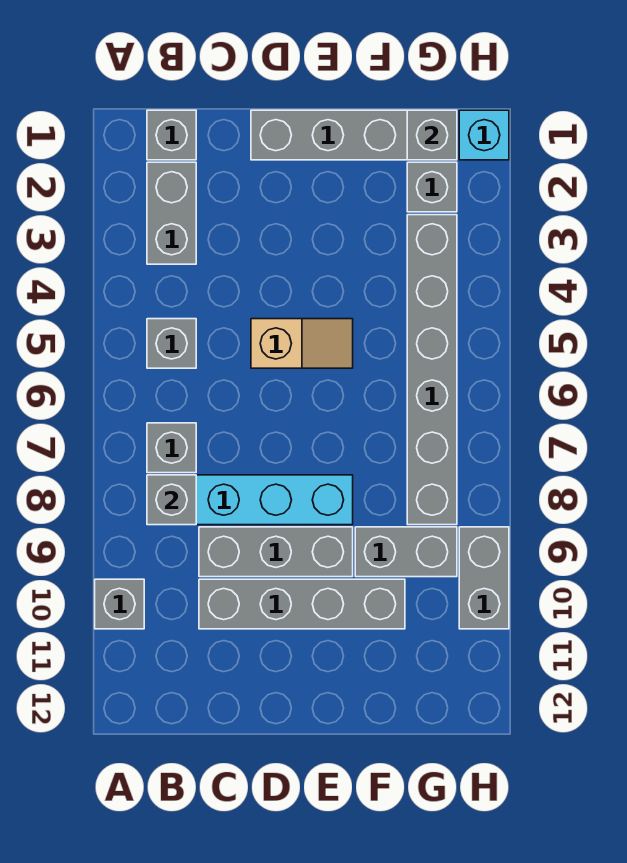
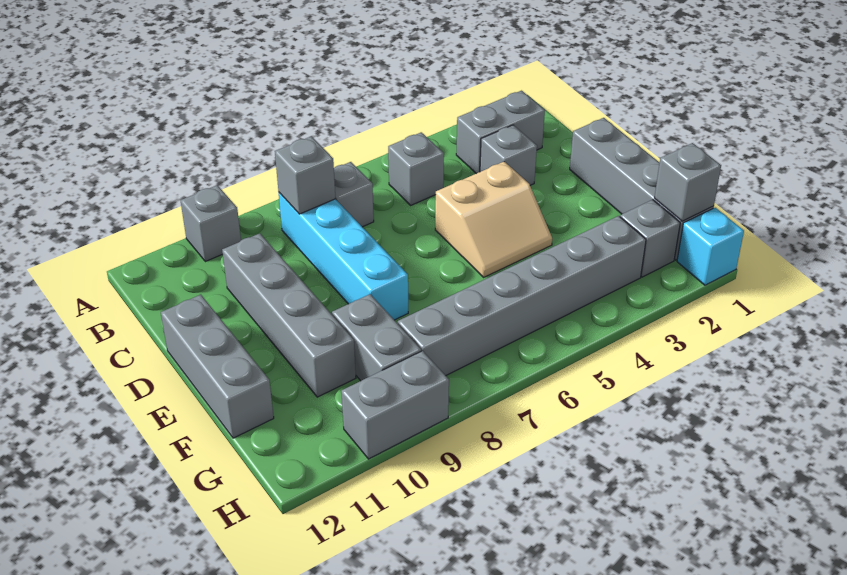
grey 1x1 brick [147,110,196,160] -> grey 1x1 brick moved to [480,125,537,185]
grey 1x3 brick [199,527,353,577] -> grey 1x3 brick moved to [161,295,274,438]
tan 1x2 slope [251,319,353,368] -> tan 2x2 slope [435,162,552,277]

